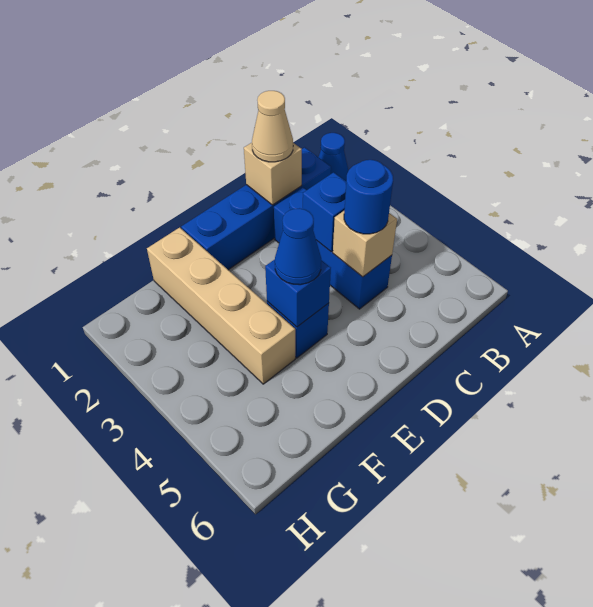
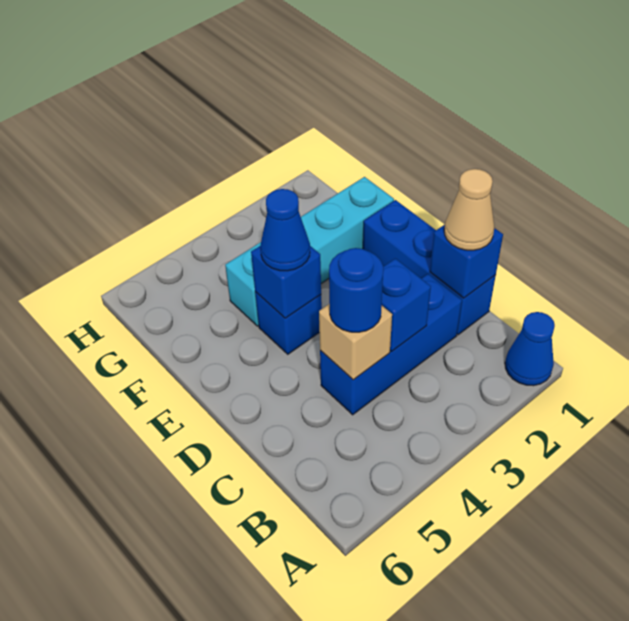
blue 1x4 brick [181,147,331,270] -> blue 1x3 brick [363,200,496,335]
tan 1x1 brick [244,143,302,205] -> blue 1x1 brick [430,225,503,298]
tan 1x4 brick [147,227,295,384] -> cyan 1x4 brick [225,177,394,326]

